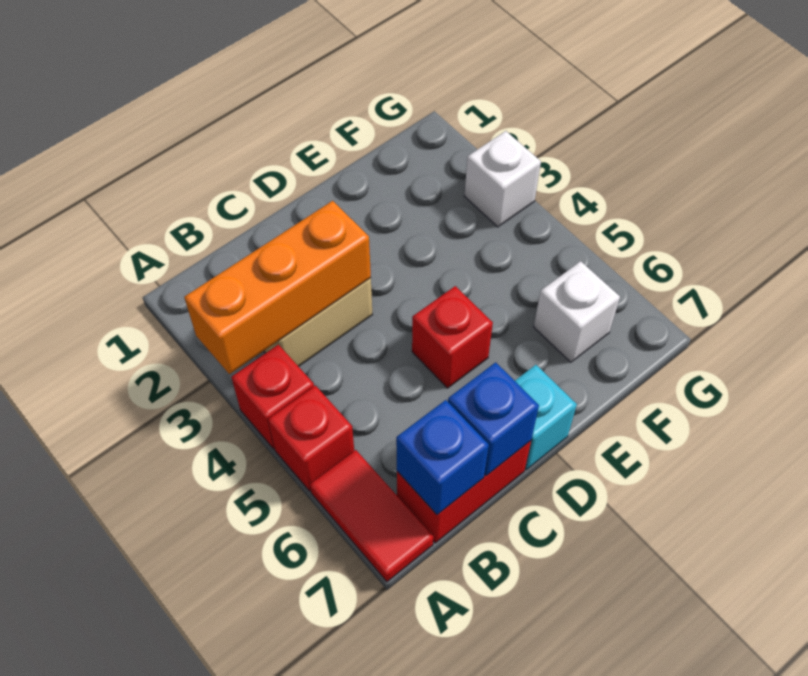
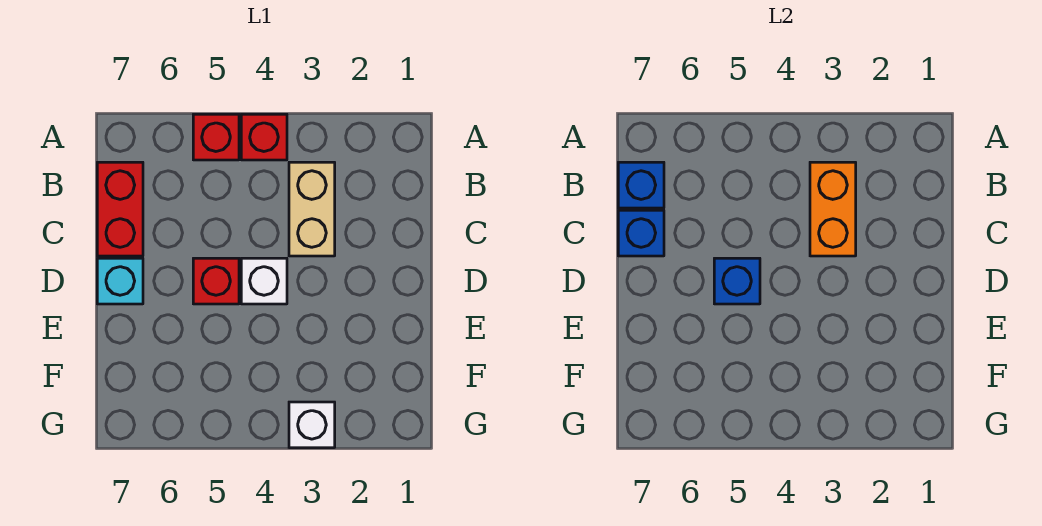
orange 1x3 brick [184,201,371,374] -> orange 1x2 brick [810,162,856,256]
red 1x2 tile [310,450,433,582] -> none
none -> blue 1x1 brick [714,258,760,304]
white 1x1 brick [534,261,620,362] -> white 1x1 brick moved to [241,258,287,304]

